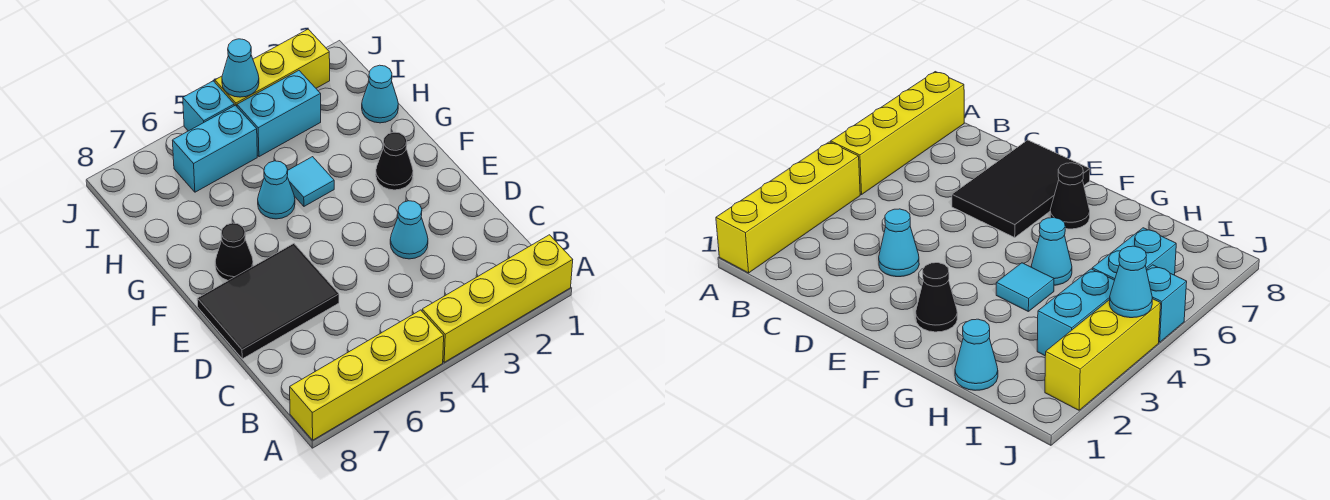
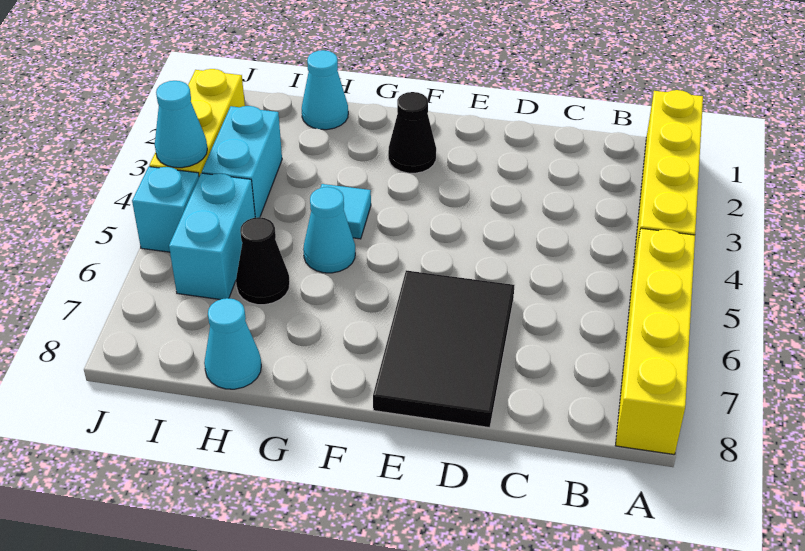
cyan 1x1 cone [390,201,428,259] -> cyan 1x1 cone moved to [204,298,261,389]
black 1x1 cone [215,223,253,280] -> black 1x1 cone moved to [236,217,290,305]

